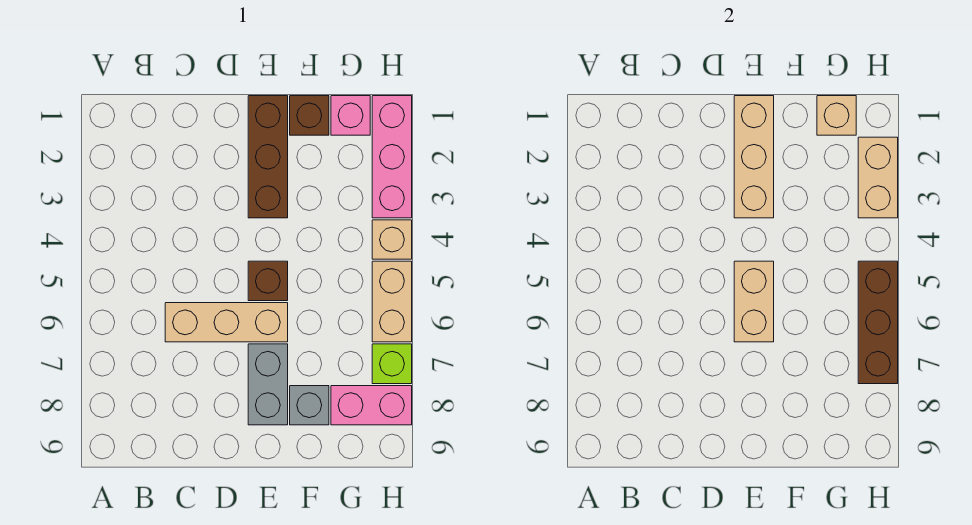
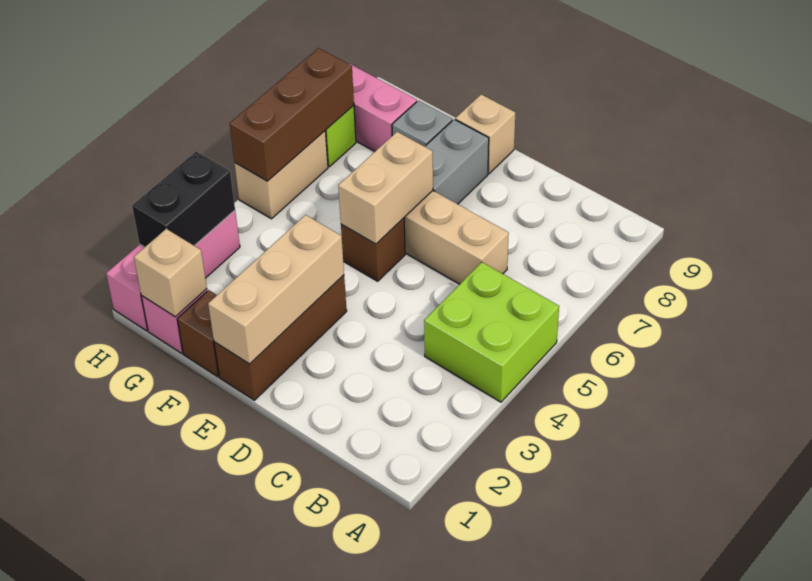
none -> lime 2x2 brick [424,262,559,402]
tan 1x2 brick [858,137,898,218] -> black 1x2 brick [132,151,235,247]
tan 1x1 brick [372,220,412,259] -> tan 1x1 brick moved to [455,95,515,174]

